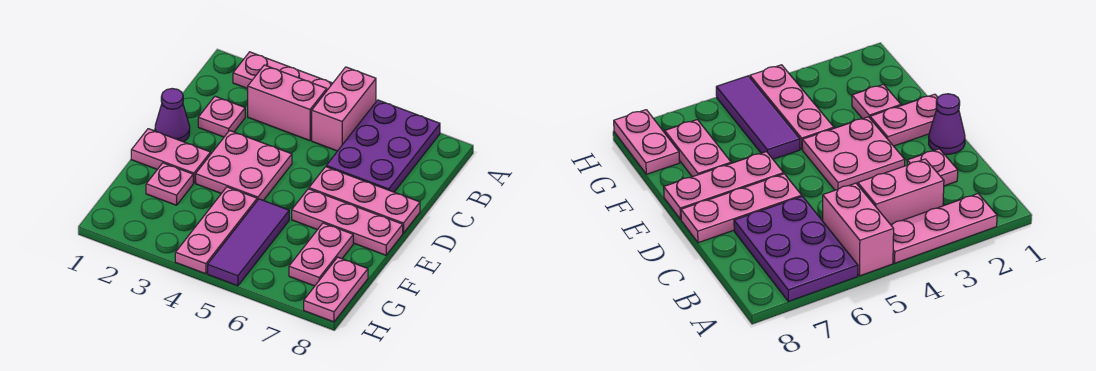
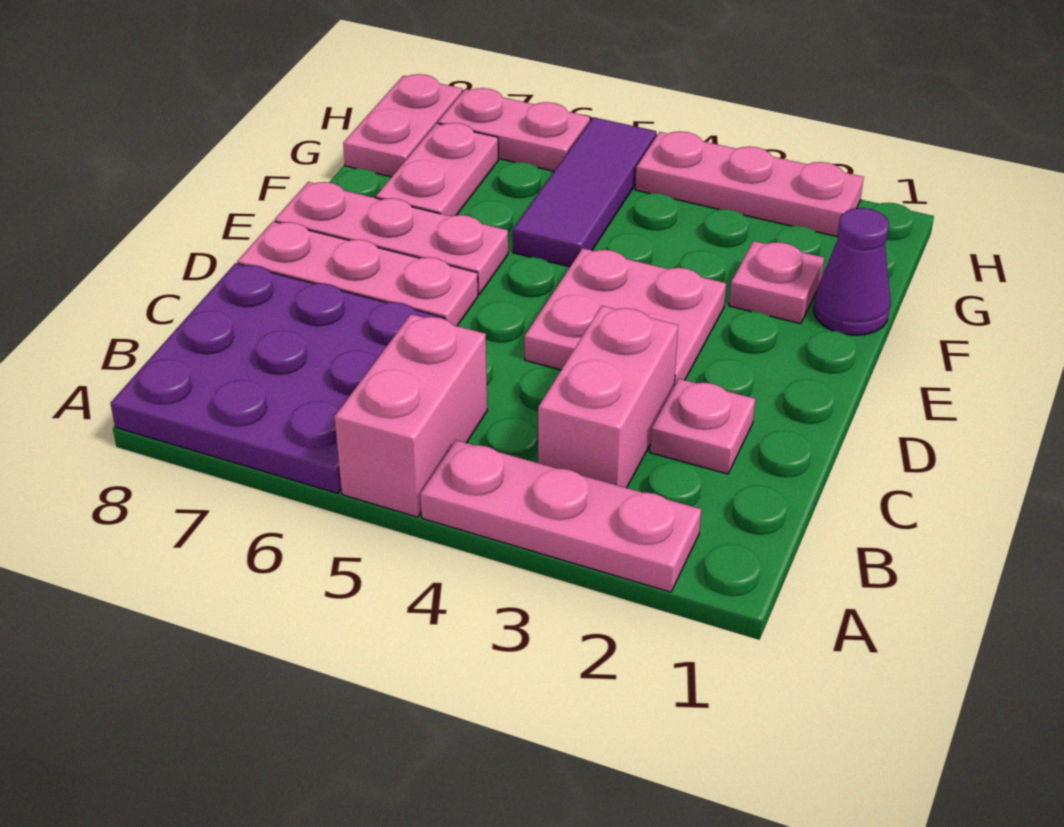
purple 2x3 plate [326,100,440,192] -> purple 3x3 plate [110,263,445,493]
pink 1x2 brick [248,65,327,141] -> pink 1x2 brick turned to [538,306,678,488]
purple 1x1 cone [155,89,190,142] -> purple 1x1 cone moved to [814,208,891,335]
pink 1x2 plate [131,129,211,183] -> pink 1x2 plate moved to [438,88,590,171]
pink 1x3 plate [175,187,257,274] -> pink 1x3 plate turned to [635,131,864,237]

